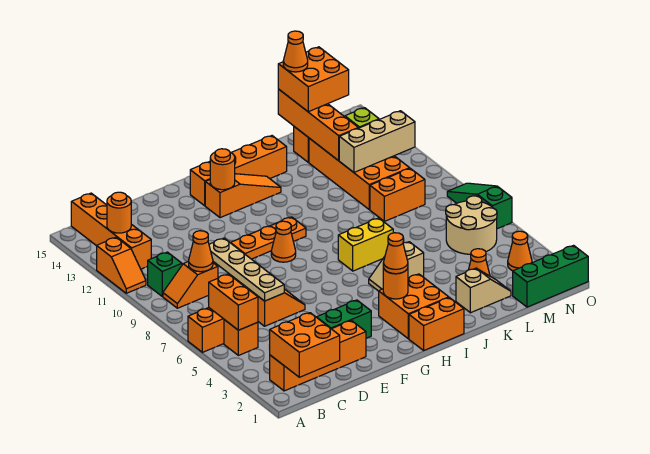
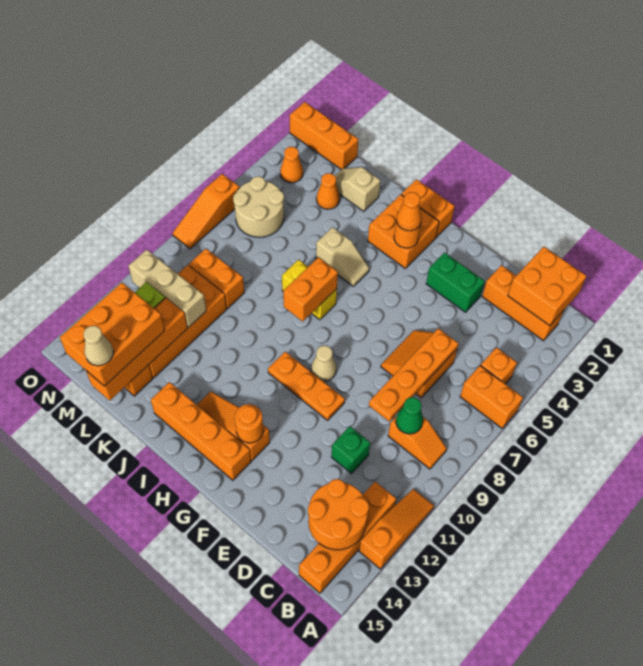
orange 1x2 slope [97,237,146,293] -> orange 1x3 slope [359,489,434,569]
orange 1x4 brick [270,321,366,391] -> orange 1x3 brick [482,265,564,341]
orange 1x2 brick [208,274,258,330] -> orange 1x2 brick moved to [283,257,338,321]
green 1x1 brick [147,252,182,296] -> green 1x1 brick moved to [331,426,370,474]
orange 1x1 round brick [107,192,131,233] -> orange 2x2 round brick [308,479,369,550]
orange 1x1 cone [189,231,213,272] -> green 1x1 cone [396,397,423,434]
tan 1x4 plate [209,238,284,301] -> orange 1x4 plate [369,328,459,421]
orange 1x1 cone [271,221,296,262] -> tan 1x1 cone [311,346,337,381]
orange 2x2 brick [278,47,349,112] -> orange 2x3 brick [60,283,165,386]
orange 1x1 cone [283,31,308,72] -> tan 1x1 cone [84,326,113,366]
green 1x3 brick [513,245,588,307] -> orange 1x3 brick [290,102,359,170]
green 1x3 slope [447,183,512,229] -> orange 1x3 slope [173,174,240,249]

